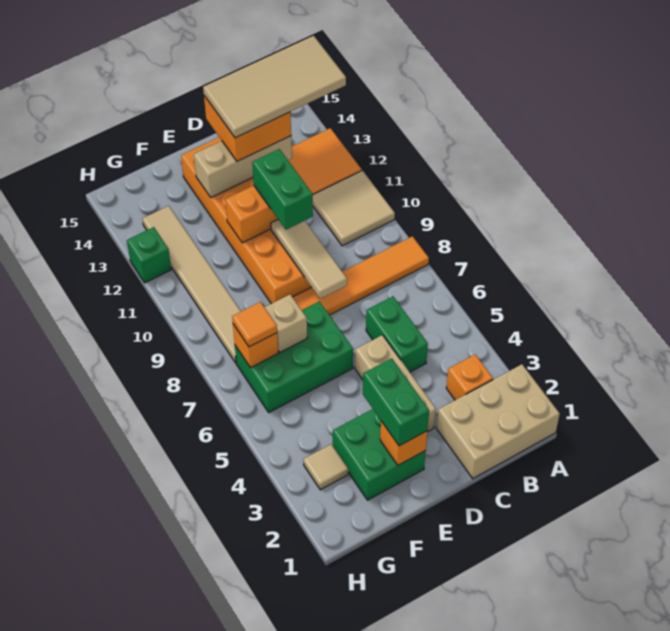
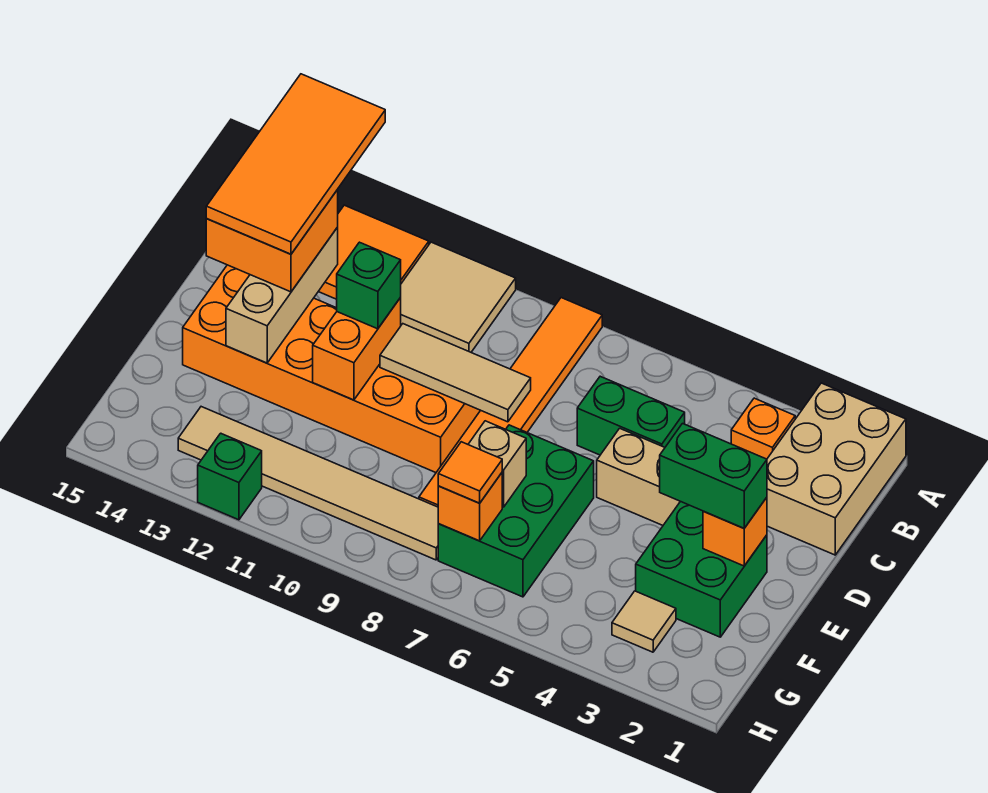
tan 2x4 tile [203,36,346,138] -> orange 2x4 tile [206,74,385,254]
green 1x2 brick [252,149,313,230] -> green 1x1 brick [337,242,401,329]

